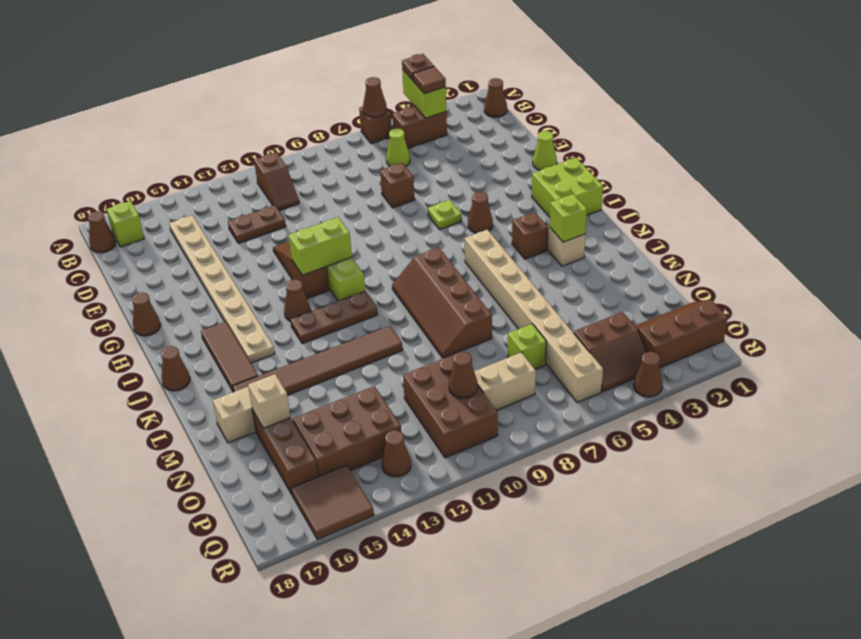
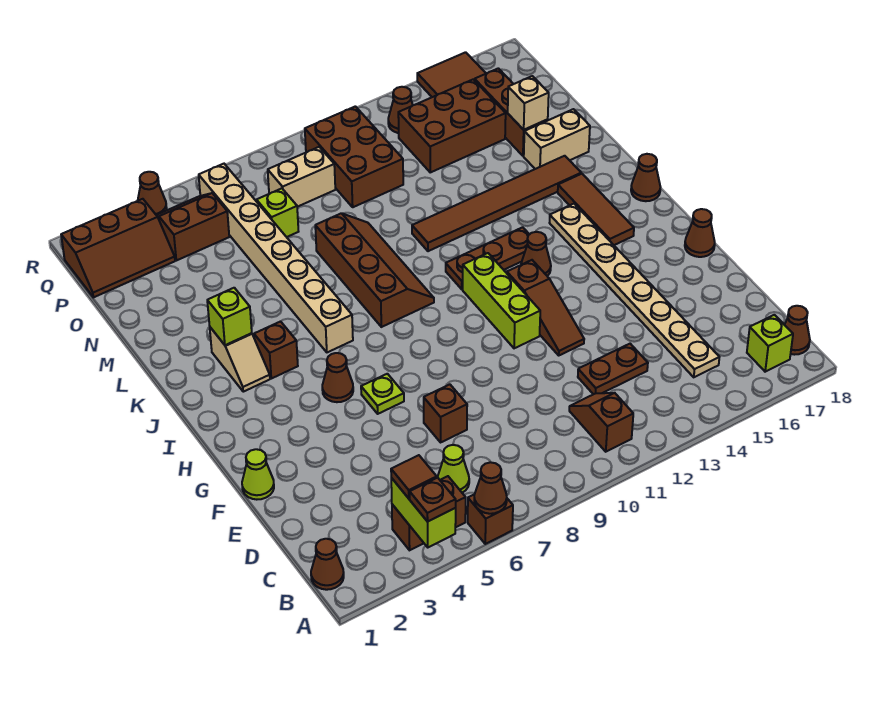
lime 2x2 brick [532,158,603,217] -> none
lime 1x2 brick [289,217,352,275] -> none
brown 1x1 cone [449,352,478,398] -> none

